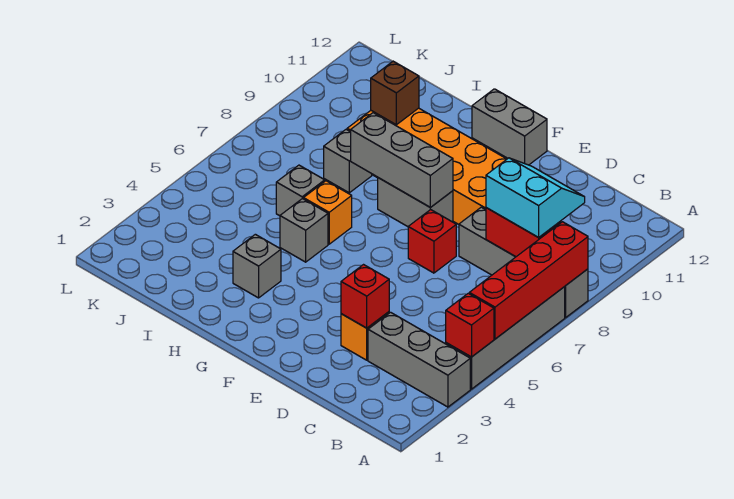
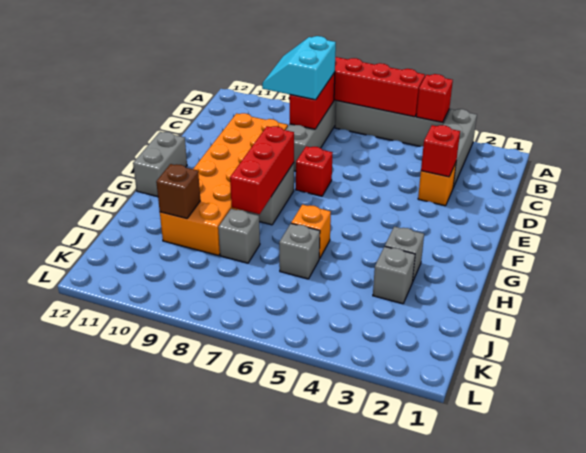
grey 1x3 brick [351,113,453,208] -> red 1x3 brick [230,126,294,214]
grey 1x1 brick [280,199,328,262] -> grey 1x1 brick moved to [373,247,415,304]

